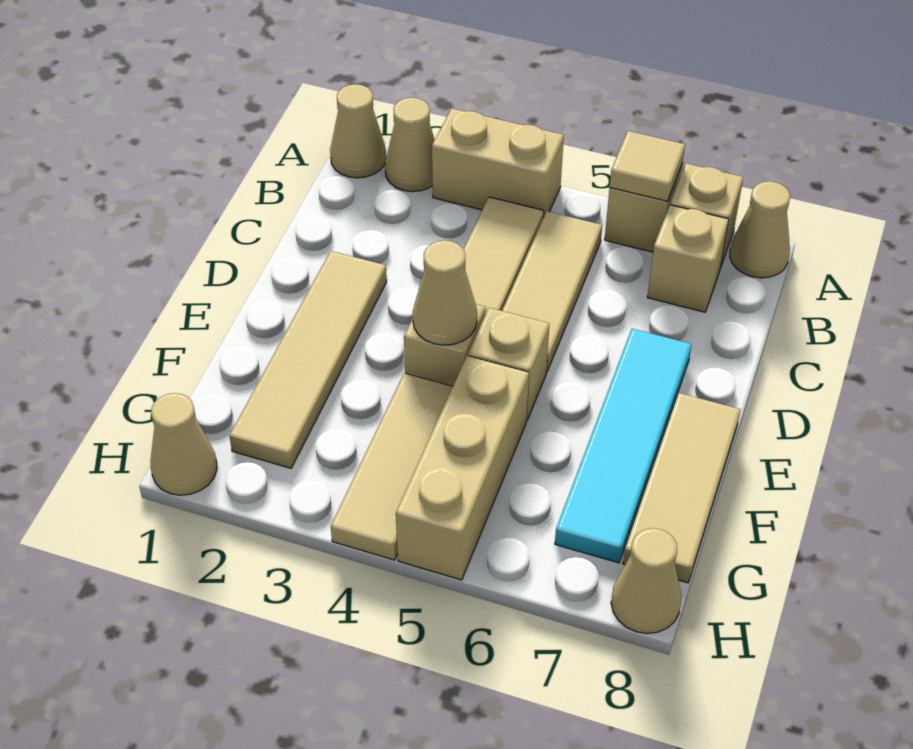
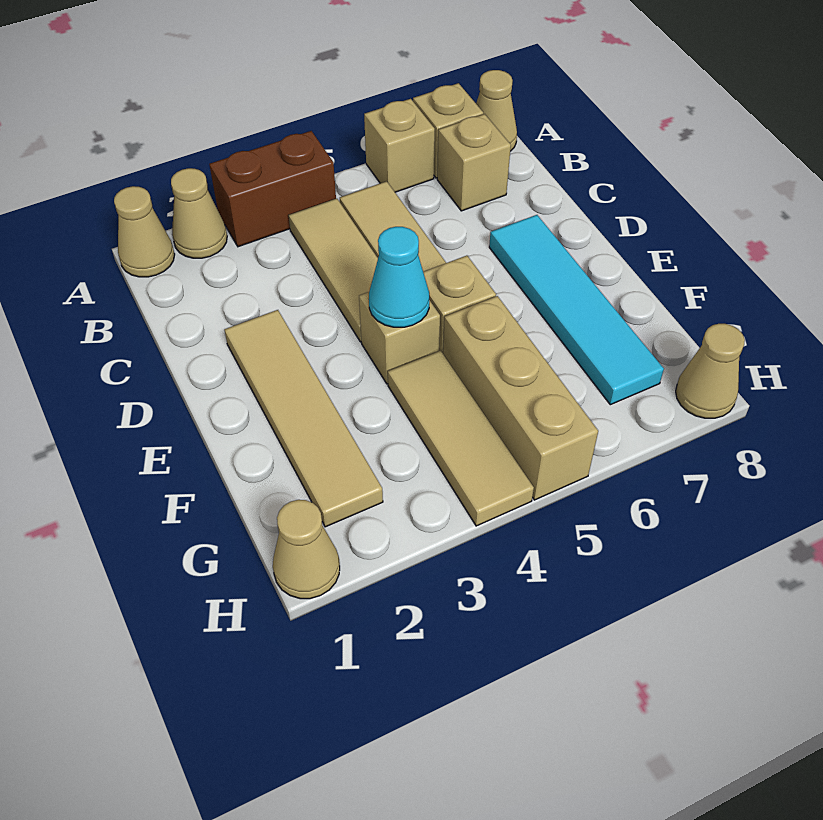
tan 1x2 brick [432,108,564,217] -> brown 1x2 brick [209,131,336,247]
tan 1x1 tile [610,131,685,201] -> none
tan 1x1 cone [413,240,477,345] -> cyan 1x1 cone [369,227,429,327]
tan 1x3 tile [623,393,741,583] -> none

